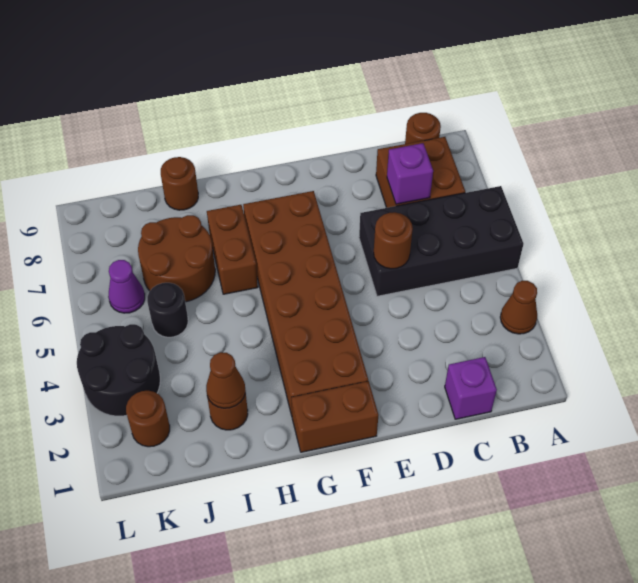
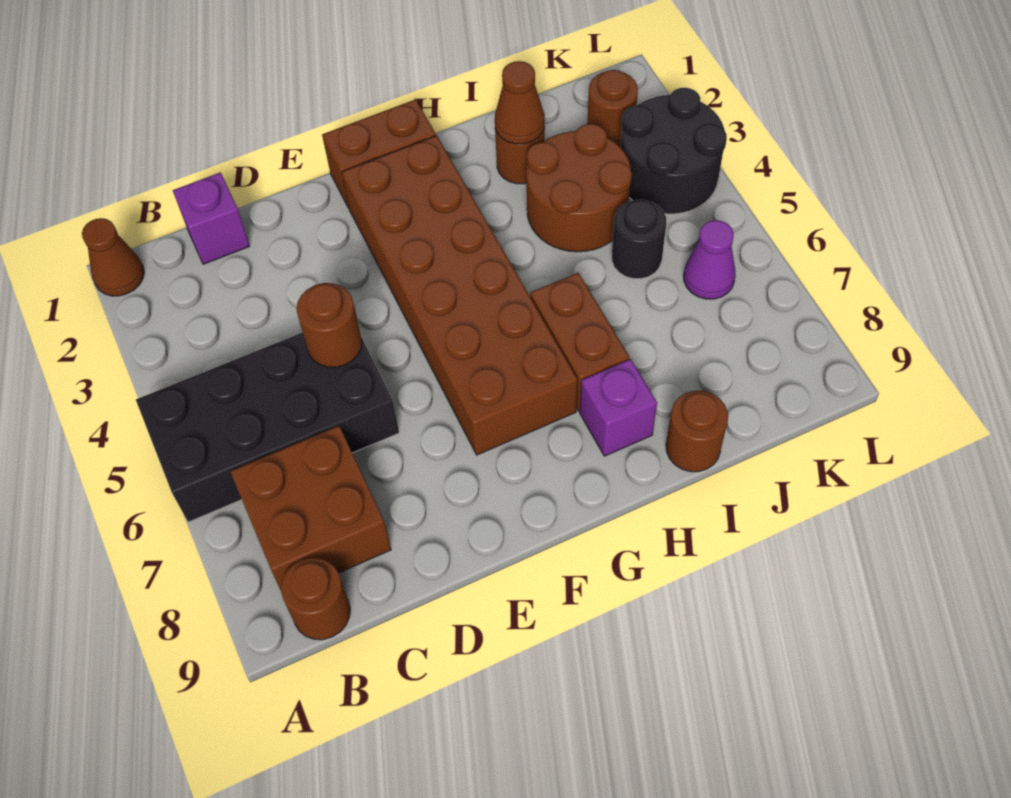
brown 1x1 cone [500,281,537,334] -> brown 1x1 cone moved to [82,218,144,296]
purple 1x1 brick [387,143,433,204] -> purple 1x1 brick moved to [580,359,657,456]
brown 2x2 round brick [138,215,215,302] -> brown 2x2 round brick moved to [526,124,632,252]

